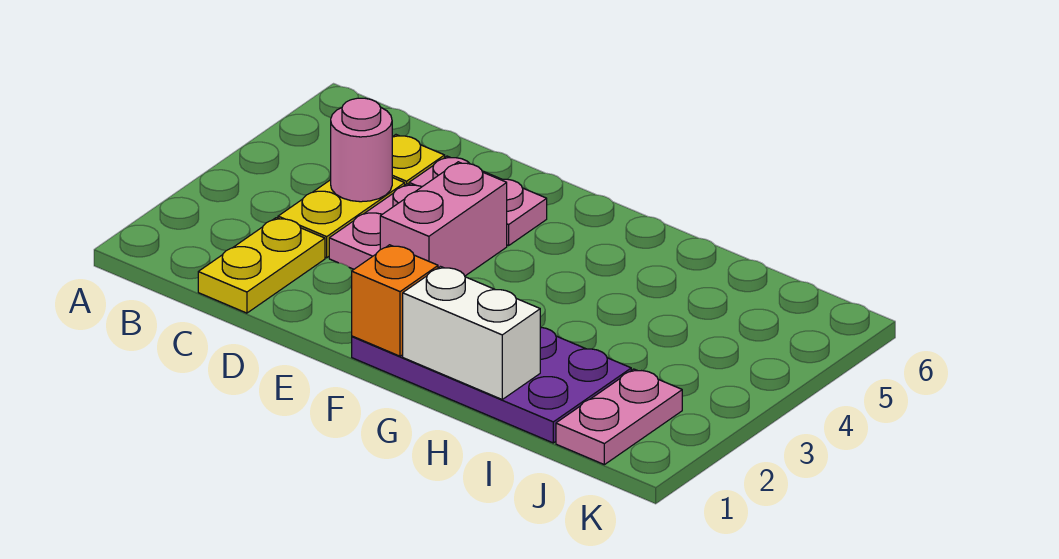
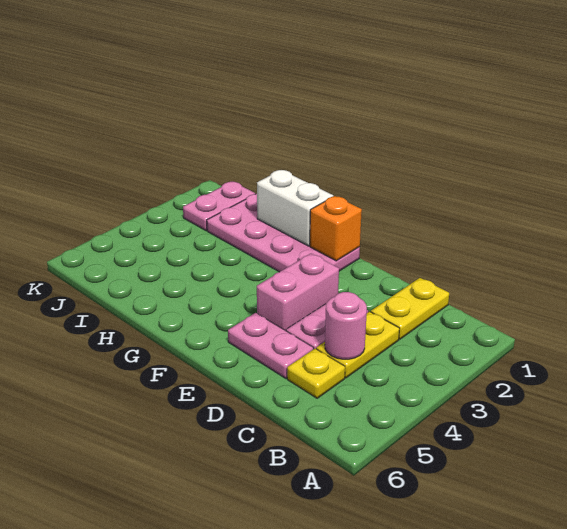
purple 2x4 plate [352,327,631,443] -> pink 2x4 plate [207,194,360,272]

